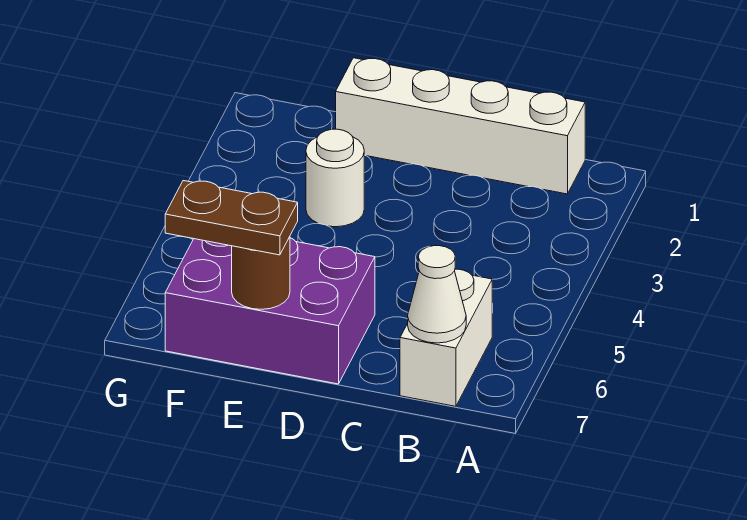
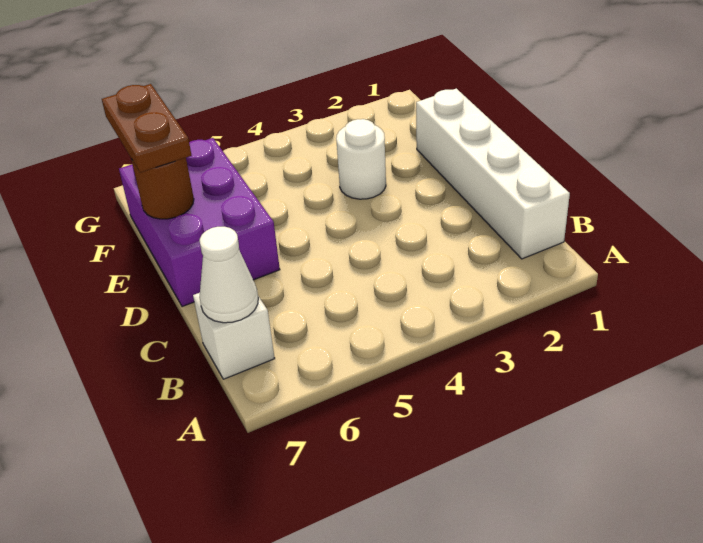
white 1x2 brick [400,269,492,406] -> white 1x1 brick [193,293,275,379]

